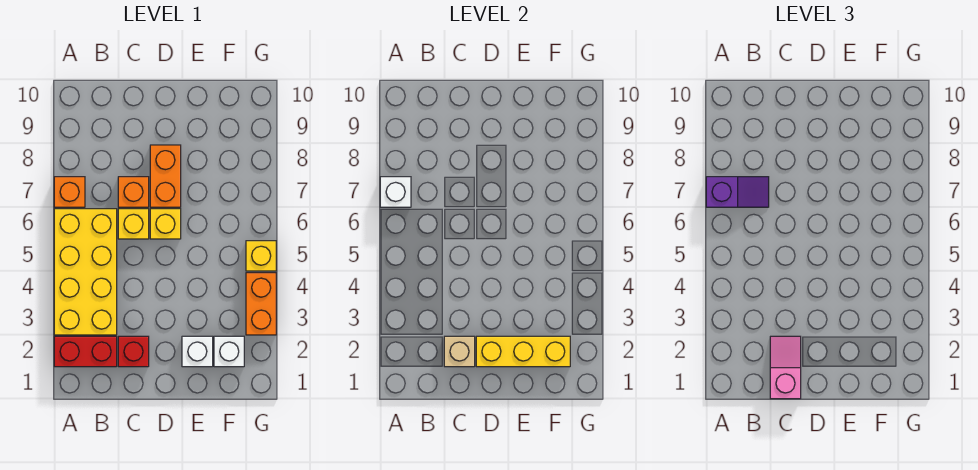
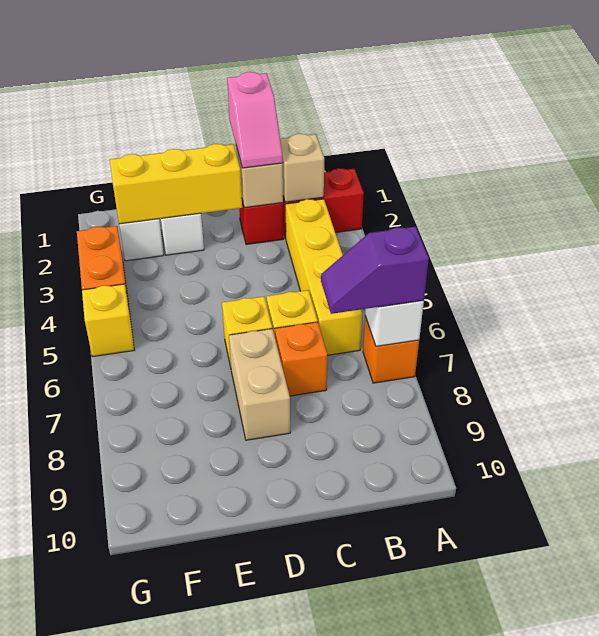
yellow 2x4 brick [54,209,117,335] -> yellow 1x4 brick [286,199,362,355]
none -> tan 1x1 brick [280,134,324,202]
orange 1x2 brick [150,145,181,207] -> tan 1x2 brick [229,329,290,440]

